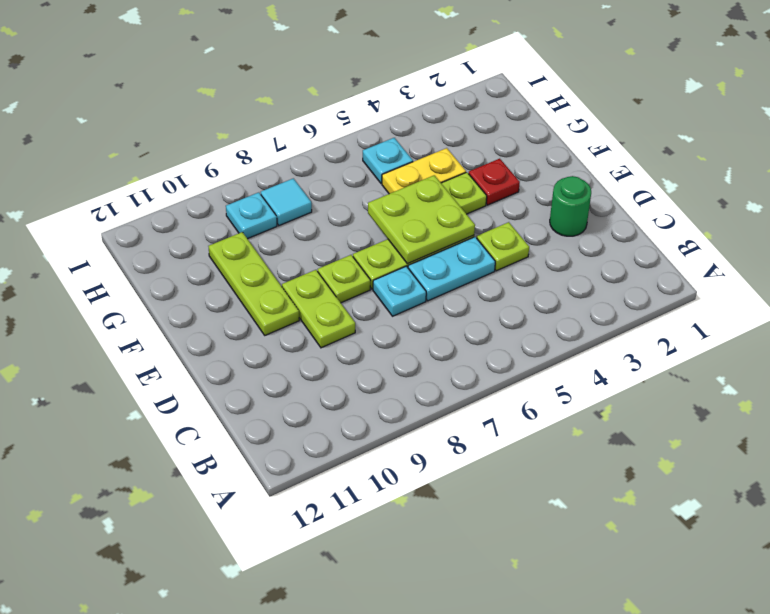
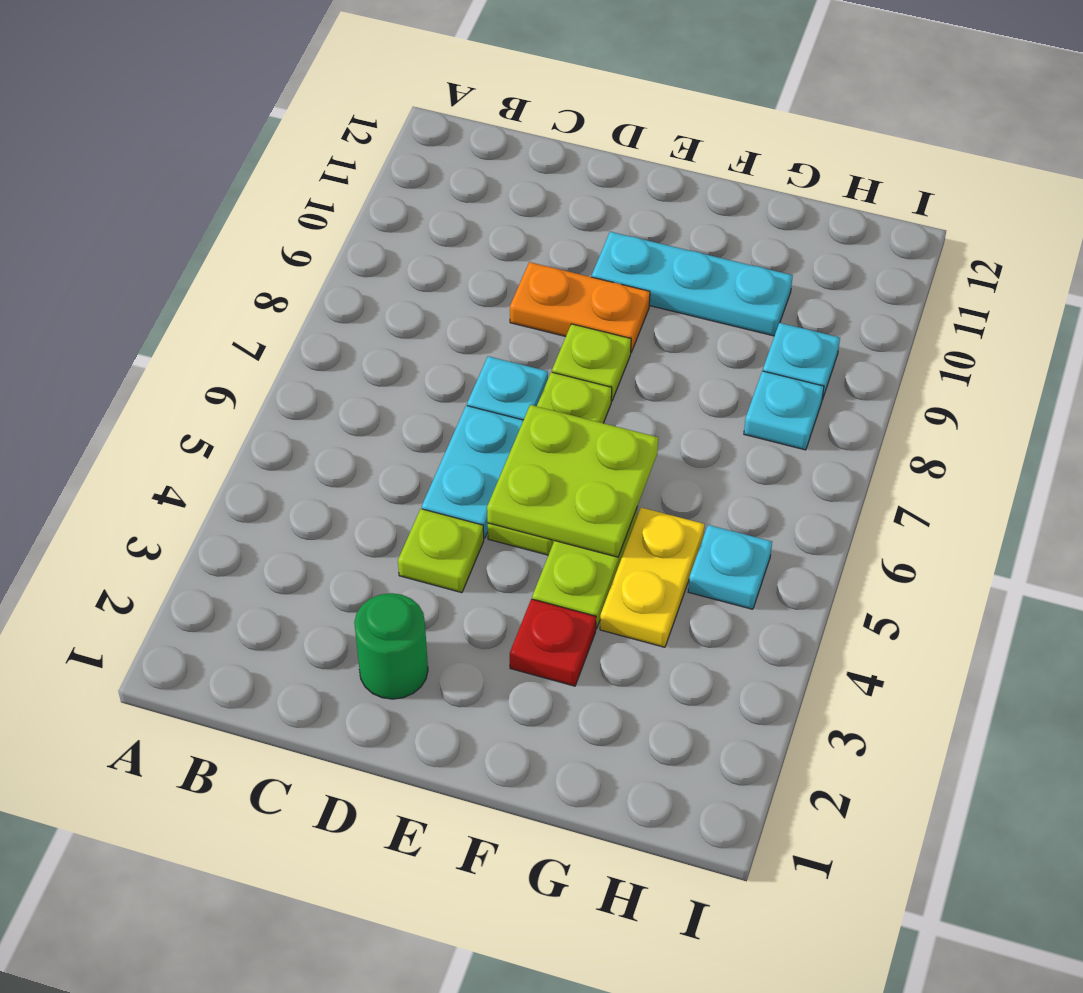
lime 1x2 plate [282,270,355,348] -> orange 1x2 plate [510,262,650,352]
lime 1x3 plate [208,232,299,335] -> cyan 1x3 plate [592,232,793,336]
cyan 1x1 tile [261,178,312,226] -> cyan 1x1 plate [744,371,824,450]

